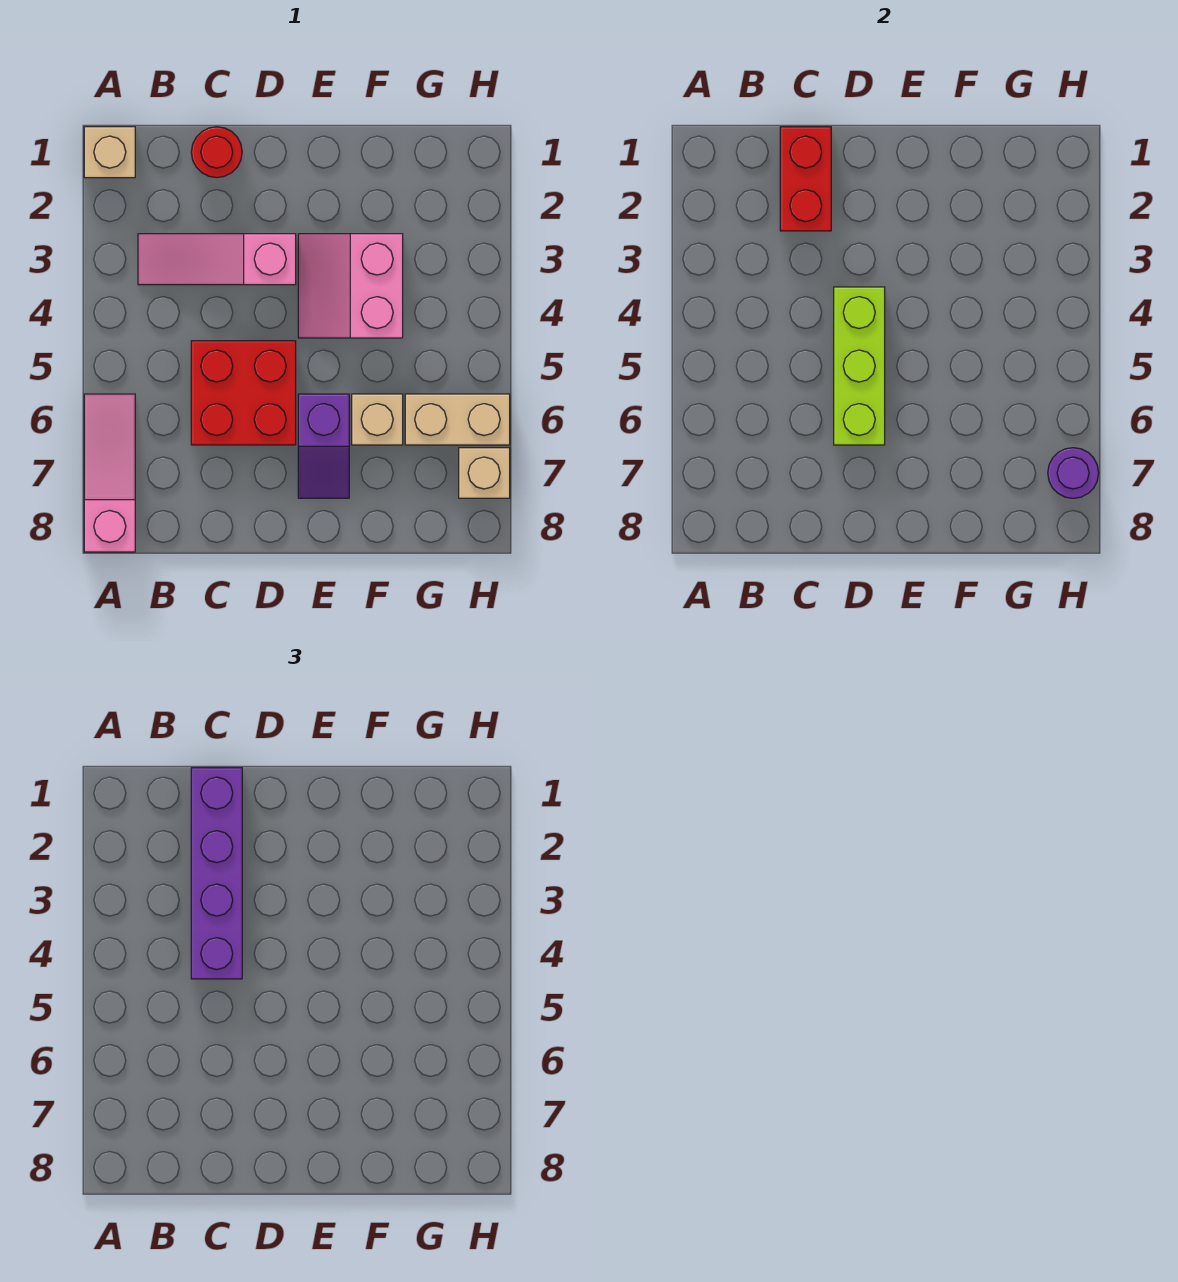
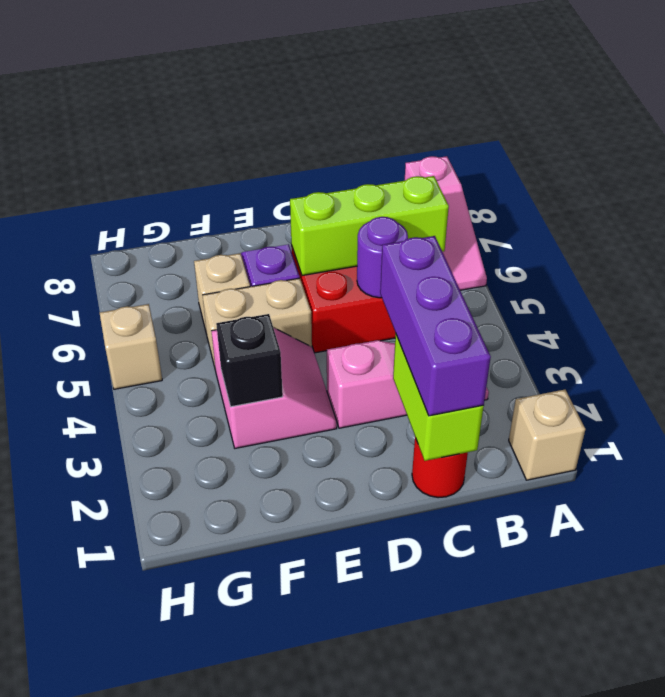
red 1x2 brick [780,127,831,231] -> lime 1x2 brick [393,335,484,461]
purple 1x4 brick [191,768,242,979] -> purple 1x3 brick [380,236,491,416]
lime 1x3 brick [834,287,885,445] -> lime 1x3 brick turned to [290,176,449,276]
none -> black 1x1 brick [216,314,283,407]
tan 1x2 brick [405,394,510,445] -> tan 1x2 brick moved to [202,278,312,371]
tan 1x1 brick [459,448,510,498] -> tan 1x1 brick moved to [100,304,162,389]
purple 1x1 round brick [1048,448,1099,498] -> purple 1x1 round brick moved to [357,217,408,298]

